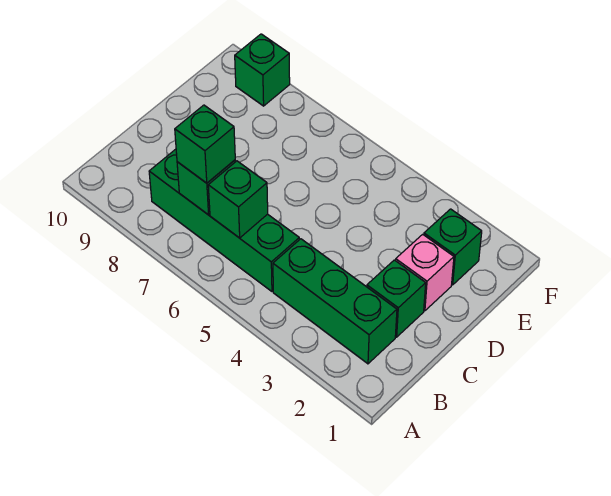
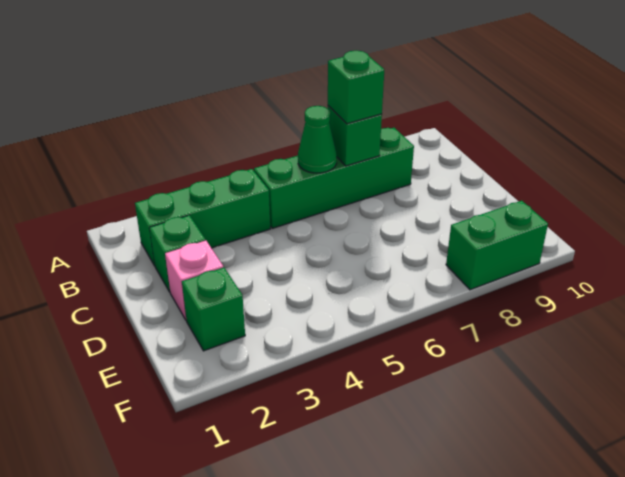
green 1x1 brick [208,161,268,238] -> green 1x1 cone [298,106,337,173]
green 1x1 brick [235,34,290,106] -> green 1x2 brick [446,201,548,290]

